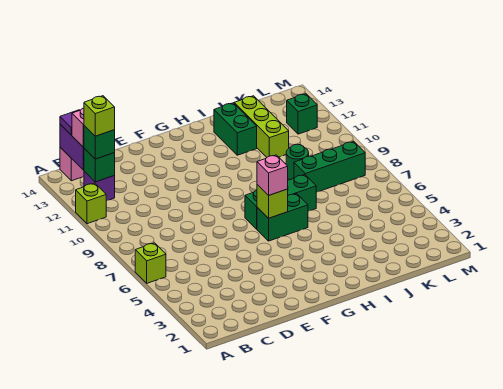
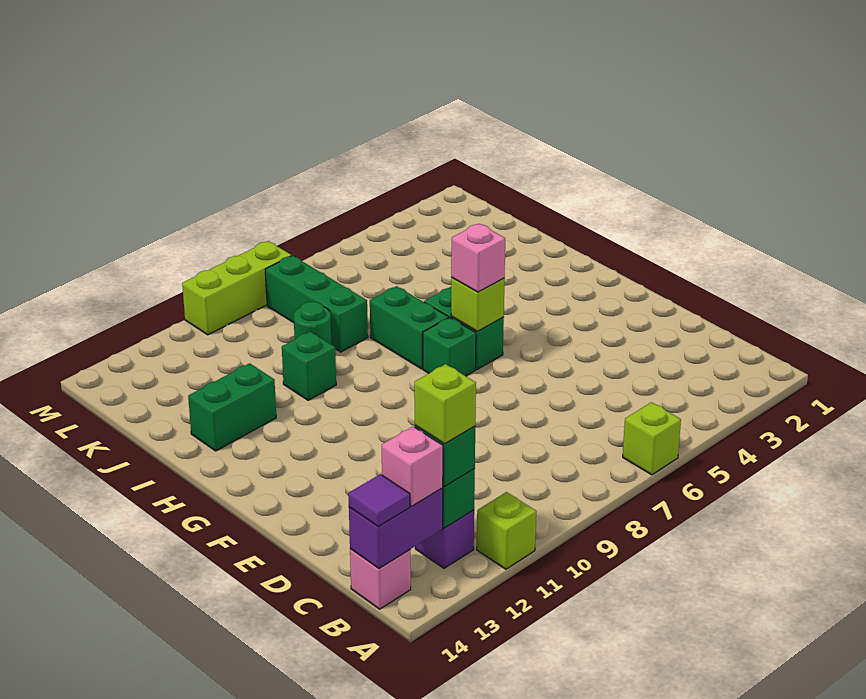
lime 1x3 brick [234,96,289,157] -> lime 1x3 brick moved to [182,241,291,335]
green 1x1 brick [287,94,317,134] -> green 1x1 brick moved to [282,332,336,400]

